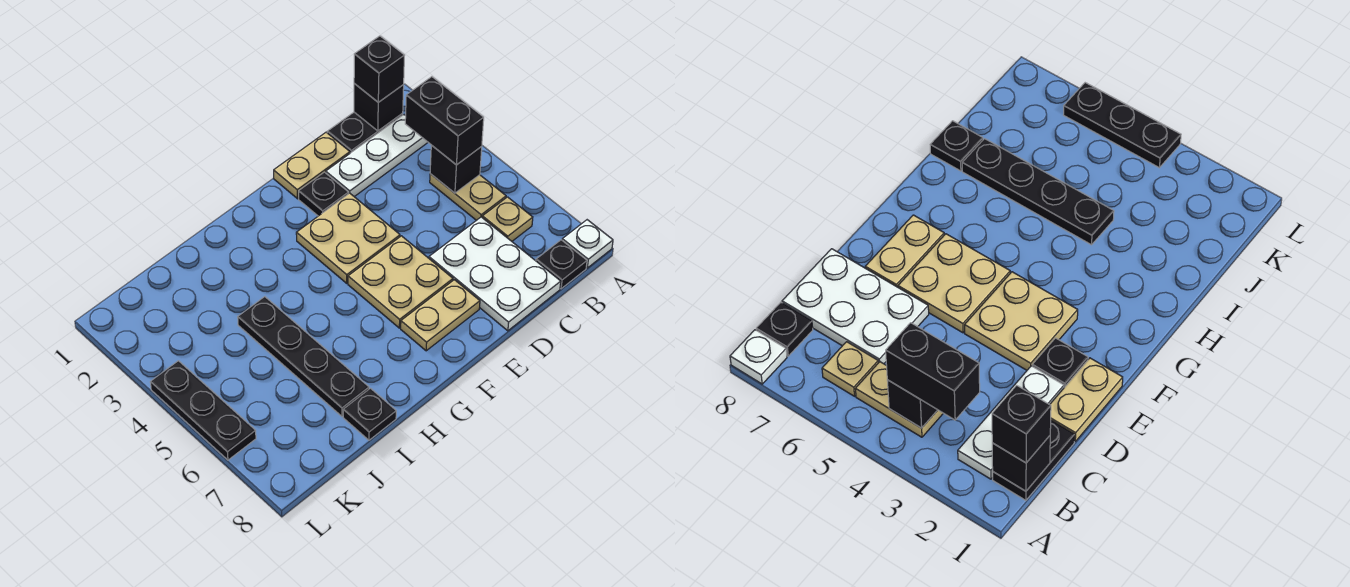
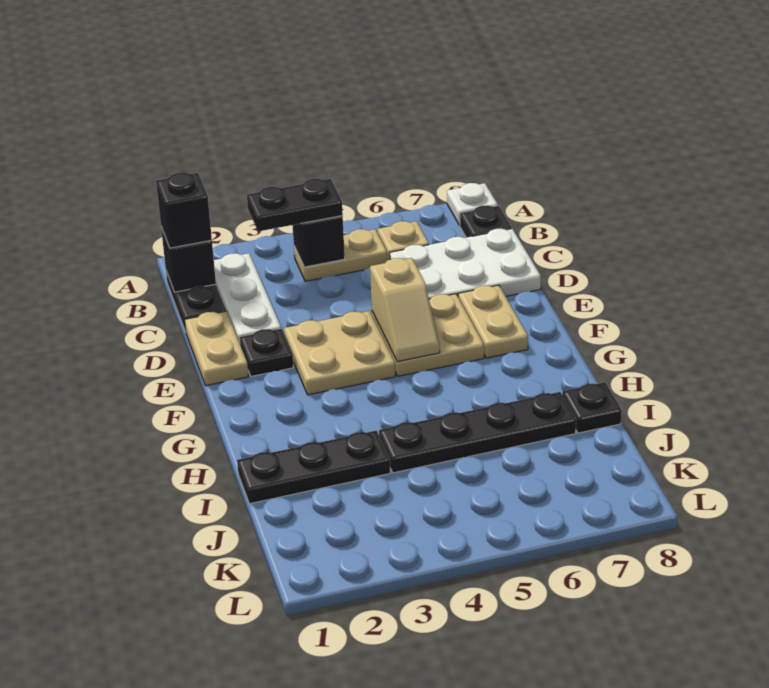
black 1x2 brick [405,77,484,165] -> black 1x2 plate [247,179,343,231]
none -> tan 1x2 slope [370,258,440,362]
black 1x3 plate [150,361,256,460] -> black 1x3 plate moved to [237,430,390,504]

